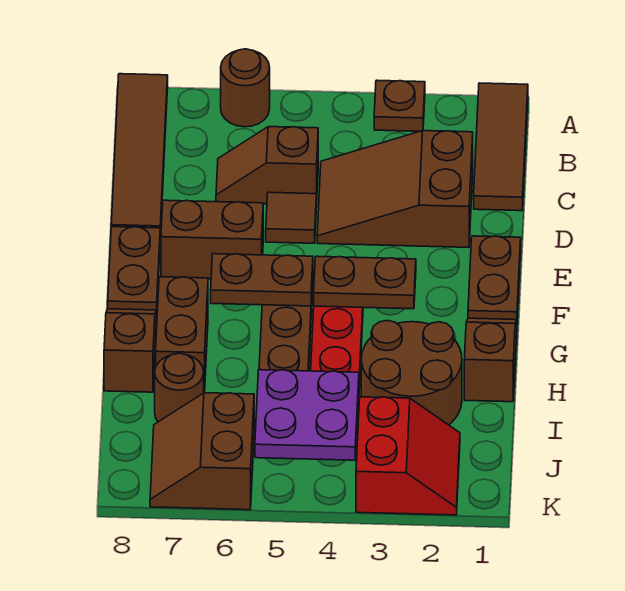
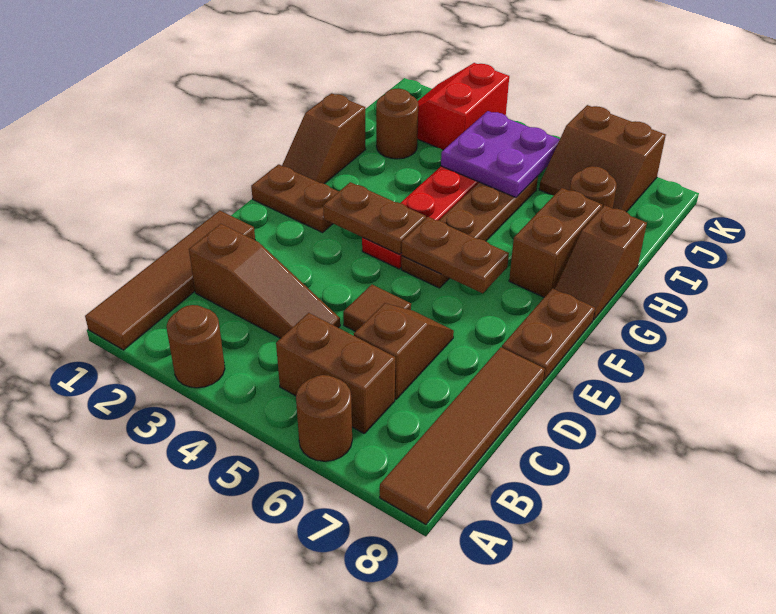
brown 1x3 tile [474,83,528,211] -> brown 1x4 tile [85,210,255,350]
brown 1x1 plate [374,80,425,131] -> brown 1x1 round brick [167,305,225,388]
brown 2x3 slope [317,131,473,248] -> brown 1x3 slope [189,224,340,338]
brown 1x2 slope [216,127,318,204] -> brown 1x2 slope turned to [354,303,454,399]
brown 1x2 plate [468,236,521,320] -> brown 1x2 plate turned to [251,164,339,232]
brown 1x2 brick [161,200,263,279] -> brown 1x2 brick moved to [276,313,395,433]
brown 2x2 round brick [361,321,462,425] -> brown 1x1 round brick [376,89,418,159]
brown 2x2 slope [150,393,254,510] -> brown 2x2 slope turned to [539,105,666,212]

